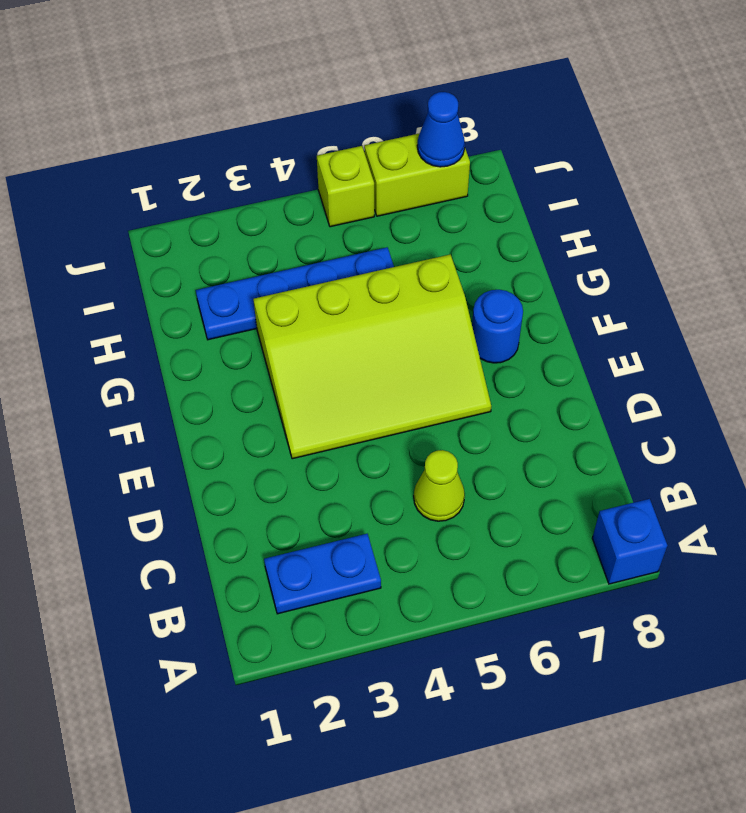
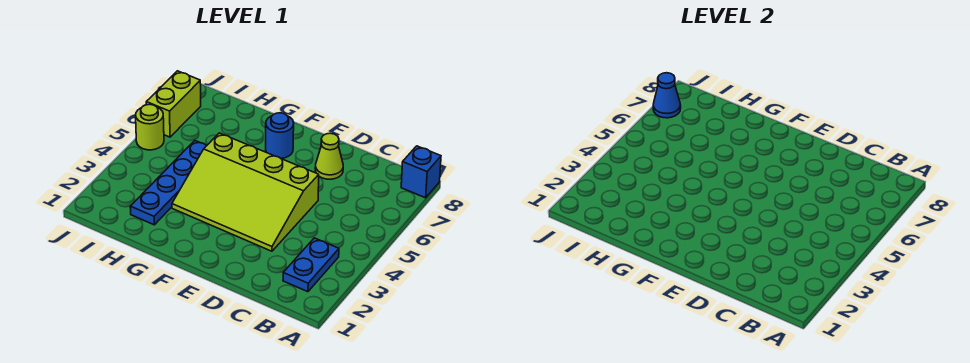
lime 1x1 cone [414,450,465,521] -> lime 1x1 cone moved to [315,133,343,179]
lime 3x4 slope [253,254,491,459] -> lime 3x4 slope turned to [172,133,319,251]
lime 1x1 brick [317,146,374,227] -> lime 1x1 round brick [136,104,164,150]

